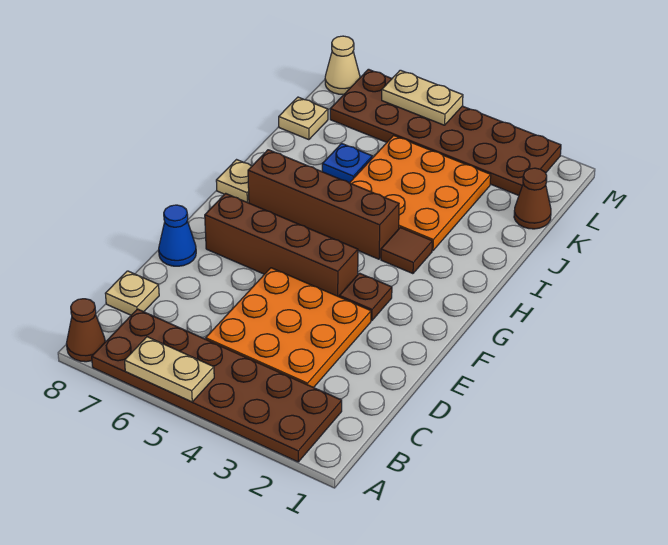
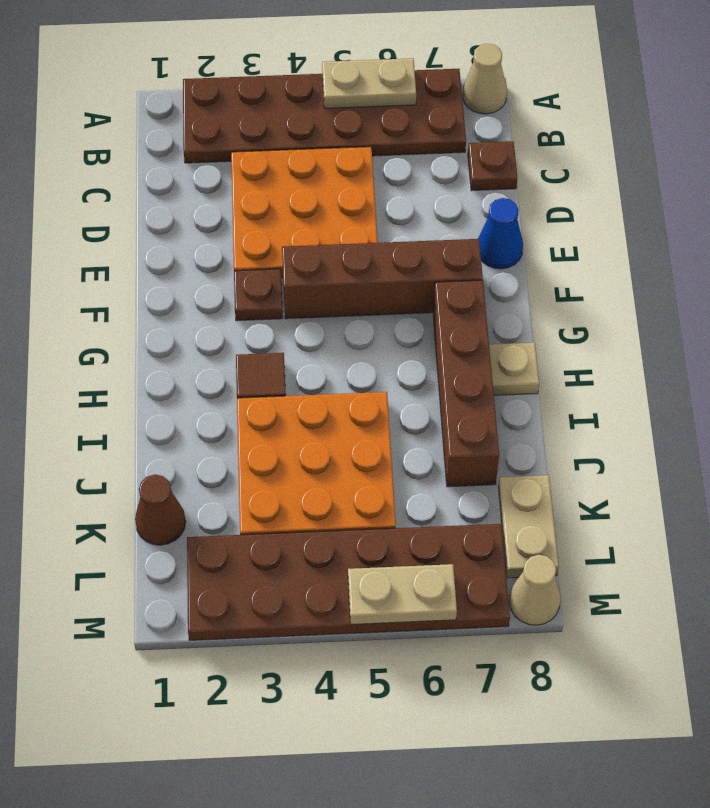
brown 1x1 cone [67,299,105,362] -> tan 1x1 cone [463,44,507,114]
tan 1x1 plate [105,271,159,315] -> brown 1x1 plate [468,141,517,191]
brown 1x4 brick [248,150,399,259] -> brown 1x4 brick turned to [433,280,499,487]
blue 1x1 plate [322,143,372,183] -> none
tan 1x1 plate [279,97,328,140] -> tan 1x2 plate [498,475,559,578]

